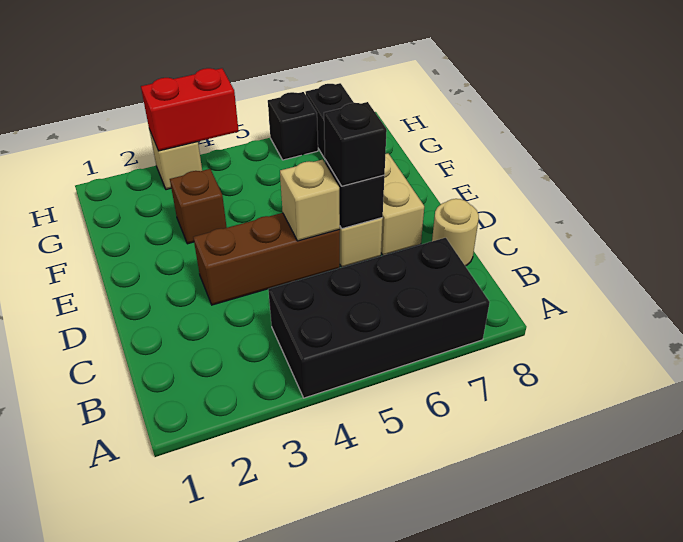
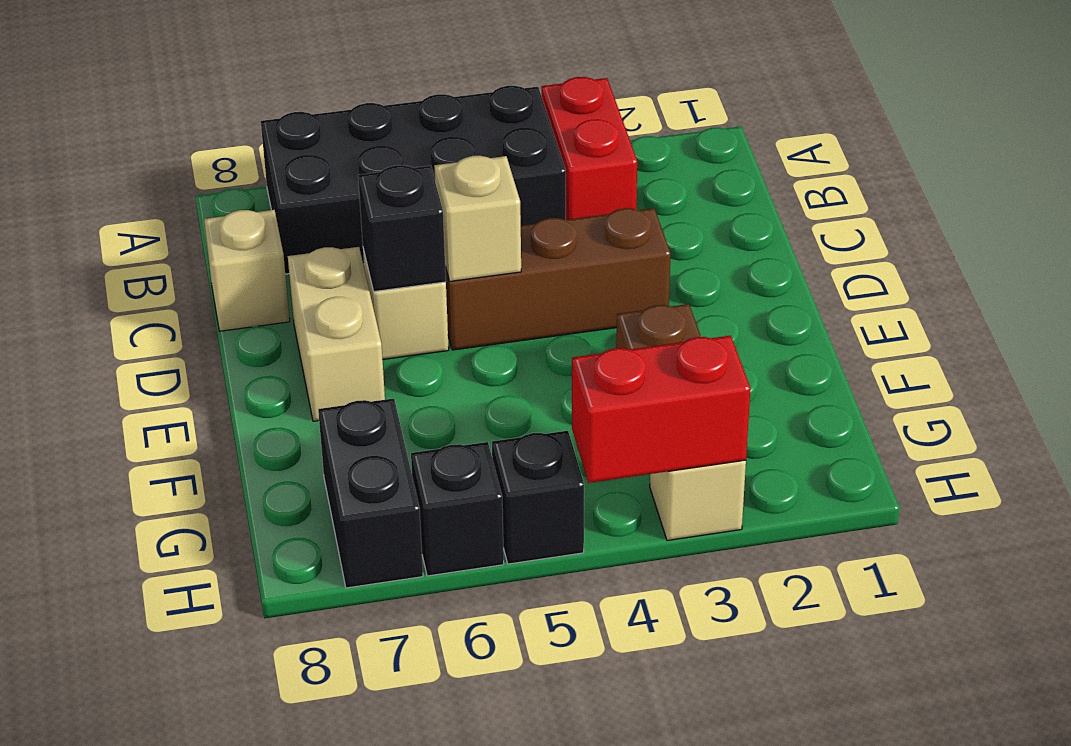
none -> red 1x2 brick [542,77,637,220]
tan 1x1 round brick [432,199,479,266] -> tan 1x1 brick [204,210,290,331]
black 1x1 brick [324,102,387,186] -> black 1x1 brick moved to [492,431,584,564]

